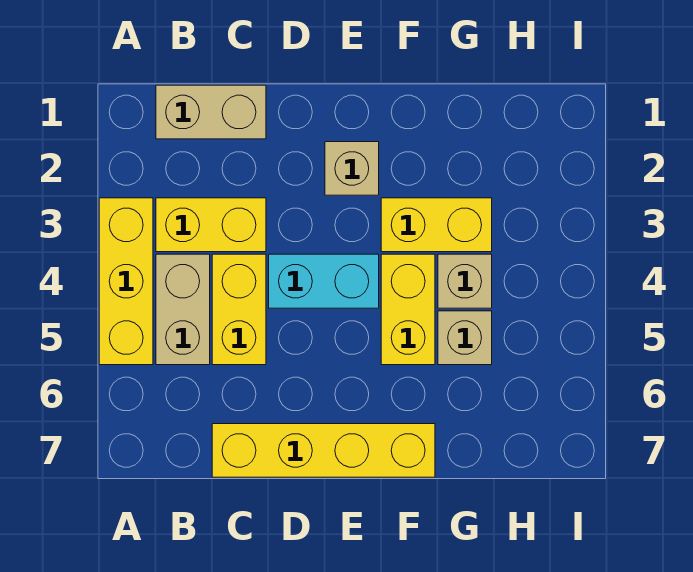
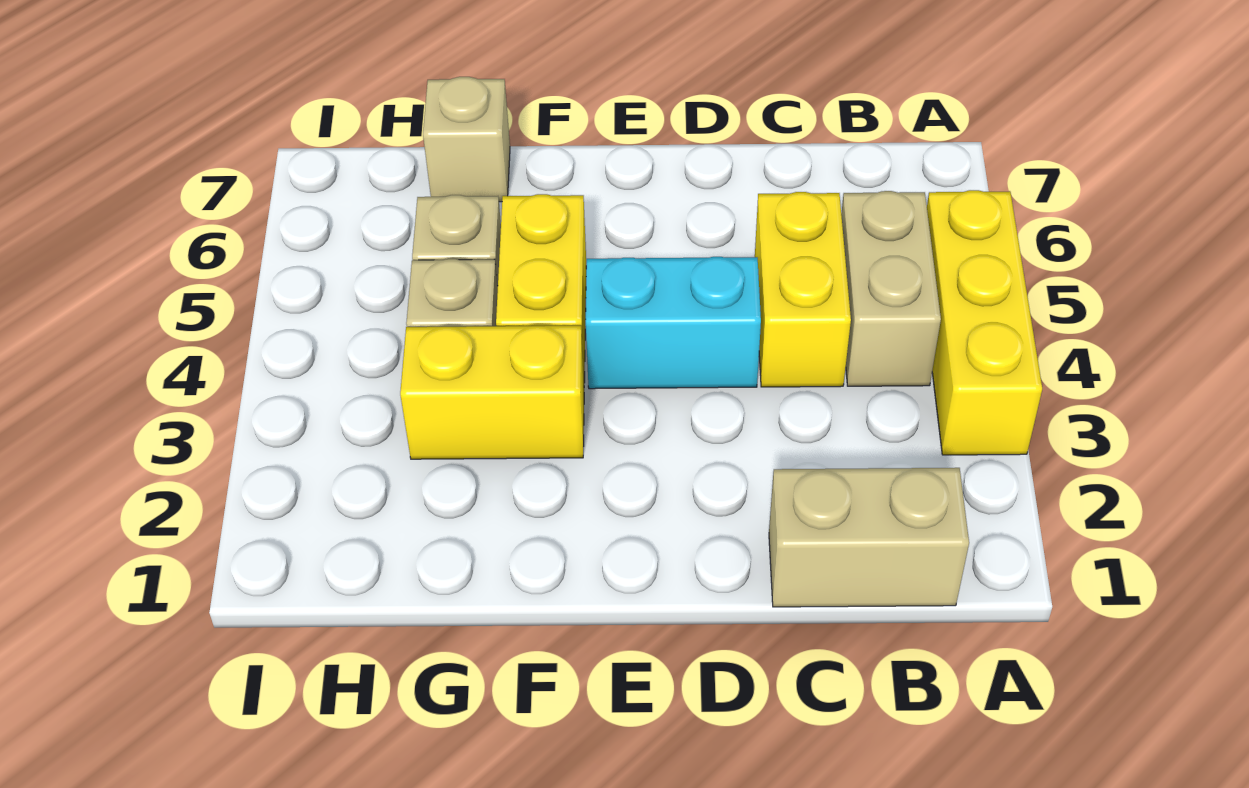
yellow 1x2 brick [156,198,266,252] -> none
yellow 1x4 brick [212,424,435,477] -> none
tan 1x1 brick [325,142,379,195] -> tan 1x1 brick moved to [423,77,510,202]

